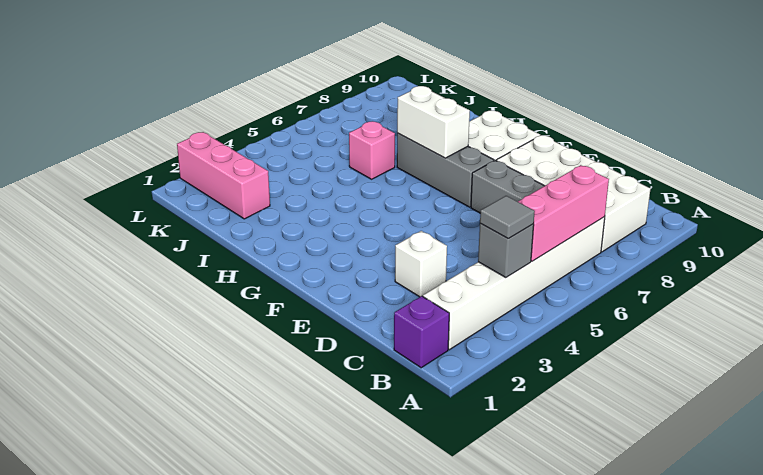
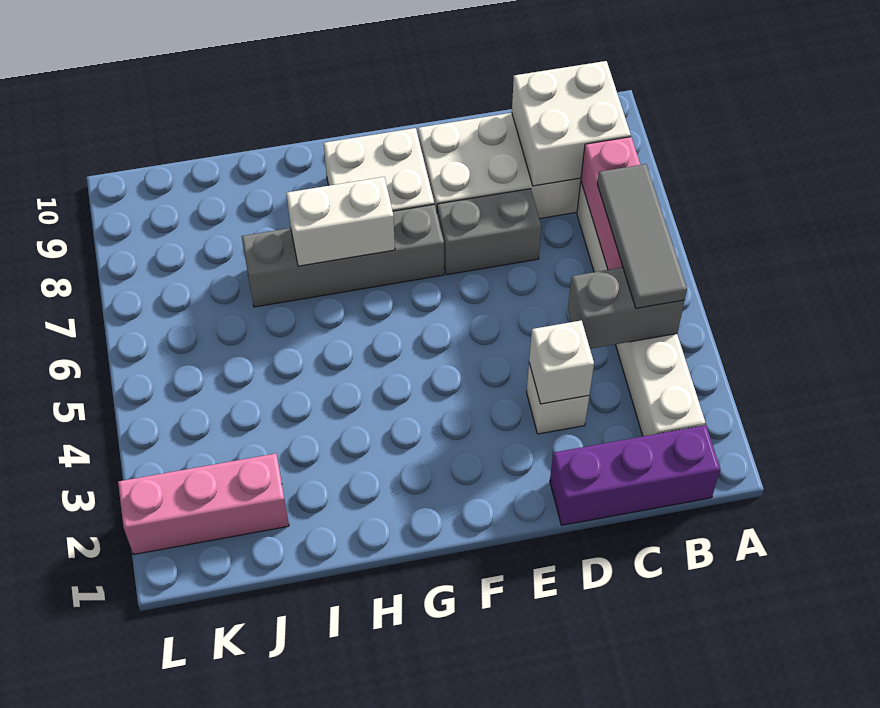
purple 1x1 brick [394,296,449,368] -> purple 1x3 brick [550,425,720,525]
grey 1x1 brick [478,224,534,278] -> grey 1x2 brick [568,267,685,349]
grey 1x1 tile [480,196,535,239] -> grey 1x3 tile [597,164,687,308]
none -> white 2x2 brick [512,61,631,186]
none -> white 1x1 brick [529,320,594,404]
grey 1x3 brick [397,133,494,207] -> grey 1x4 brick [242,204,444,307]
pink 1x1 brick [349,121,395,179] -> none

